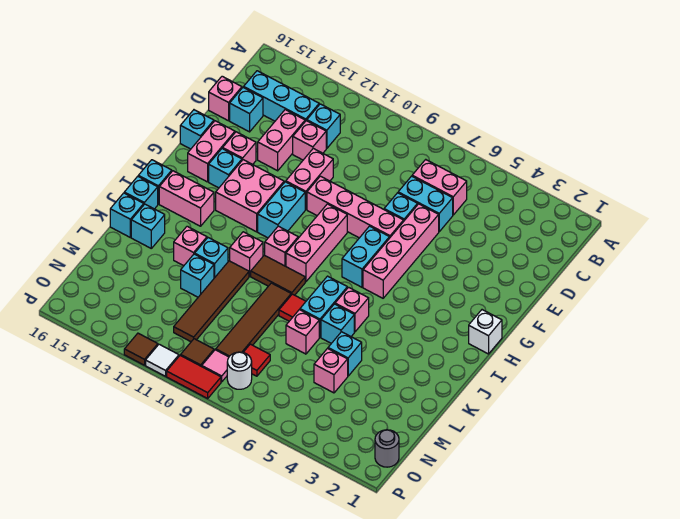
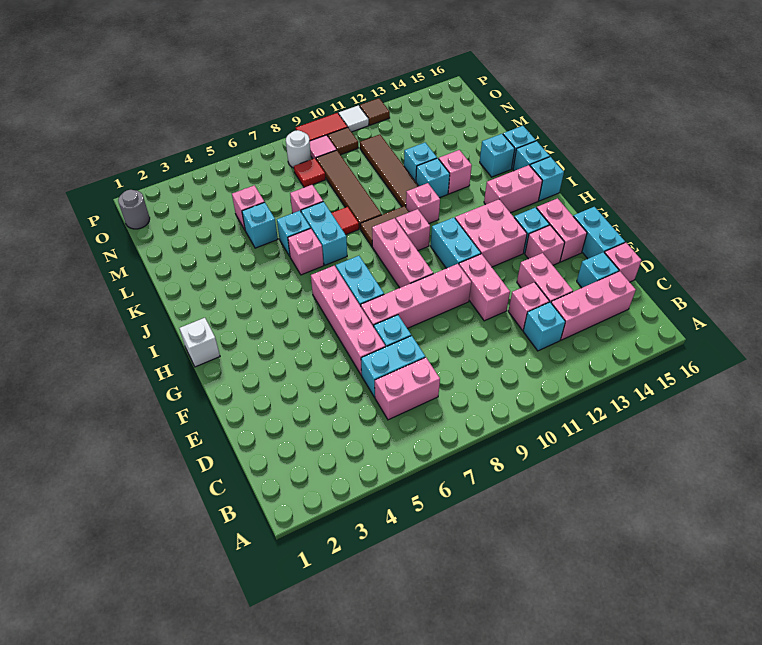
cyan 1x3 brick [244,71,319,121] -> pink 1x3 brick [551,271,636,340]
cyan 1x1 brick [180,110,214,149] -> cyan 1x2 brick [573,207,625,259]

